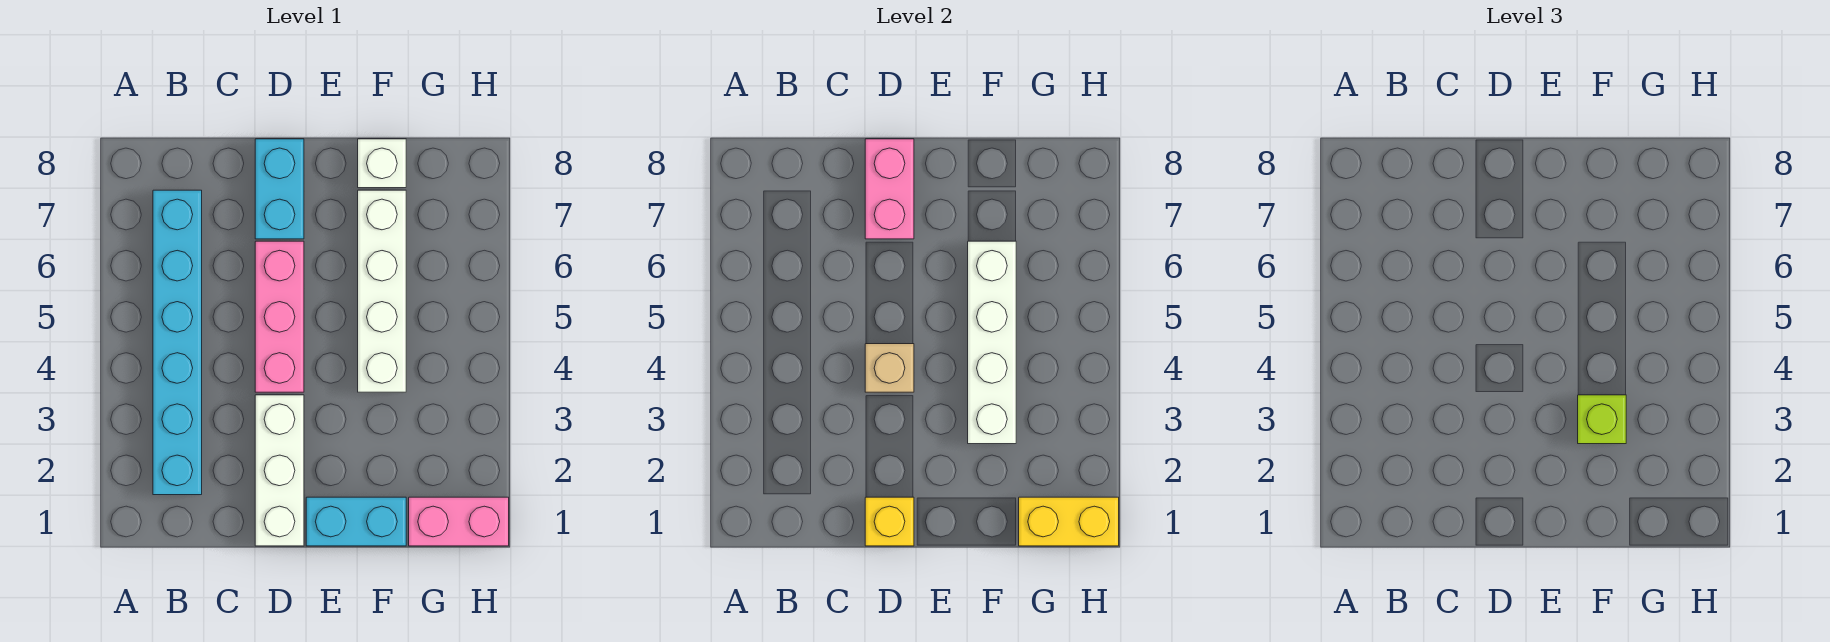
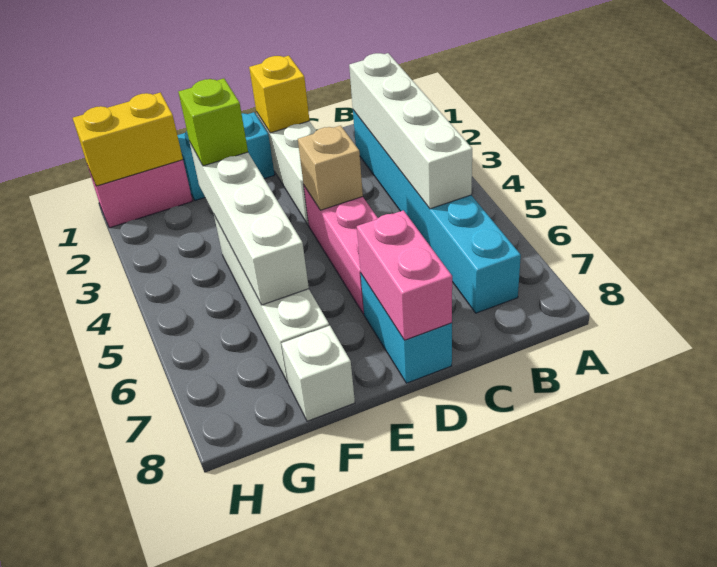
none -> white 1x4 brick [349,53,472,209]

